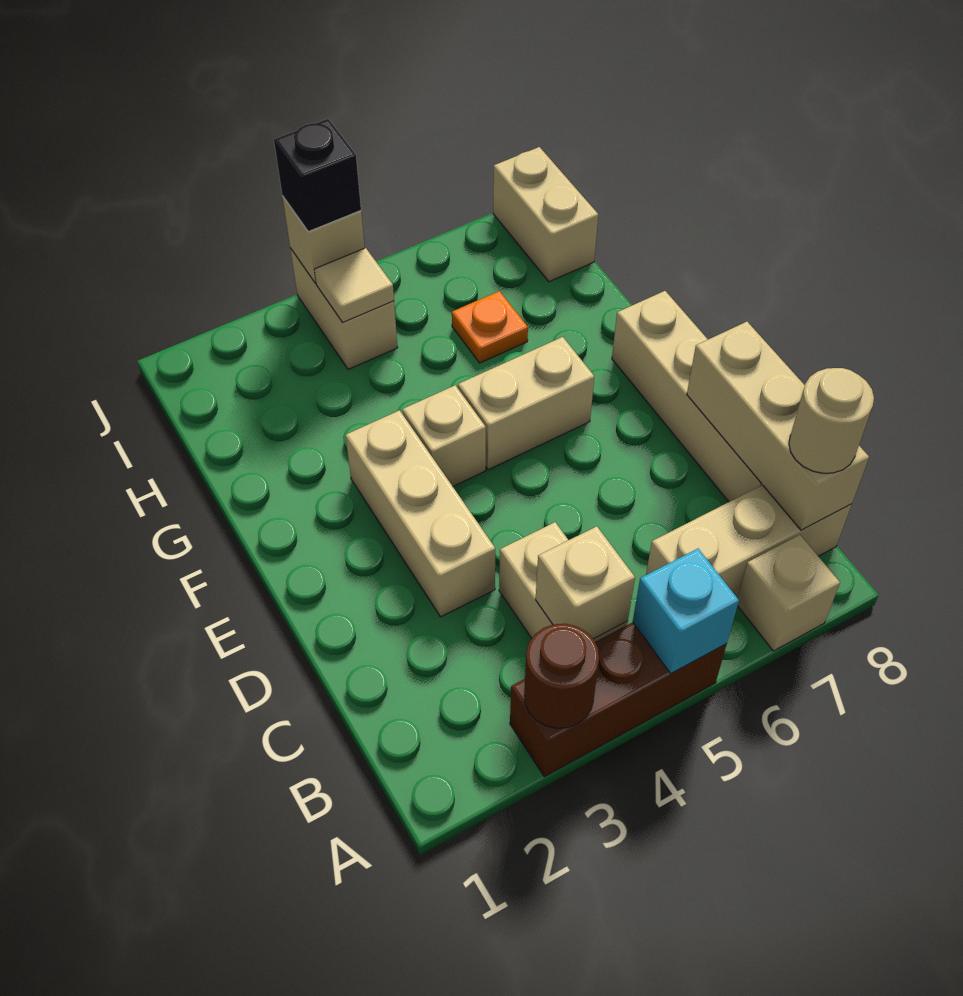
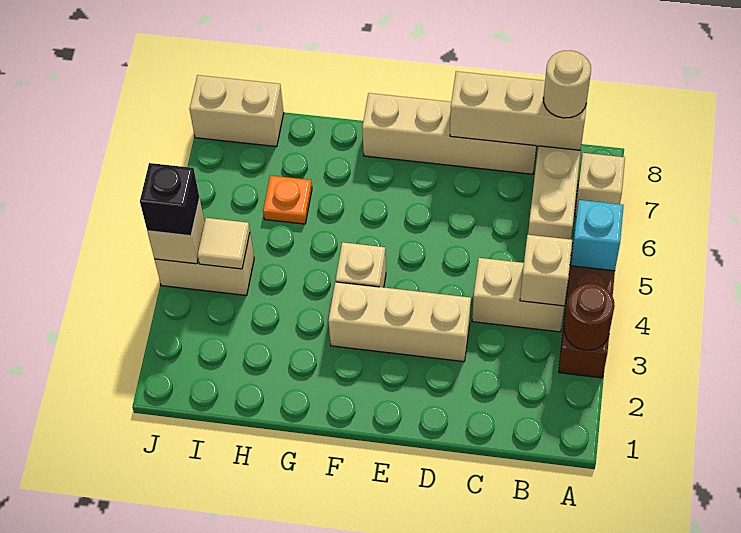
tan 1x2 brick [458,337,594,470] -> none

